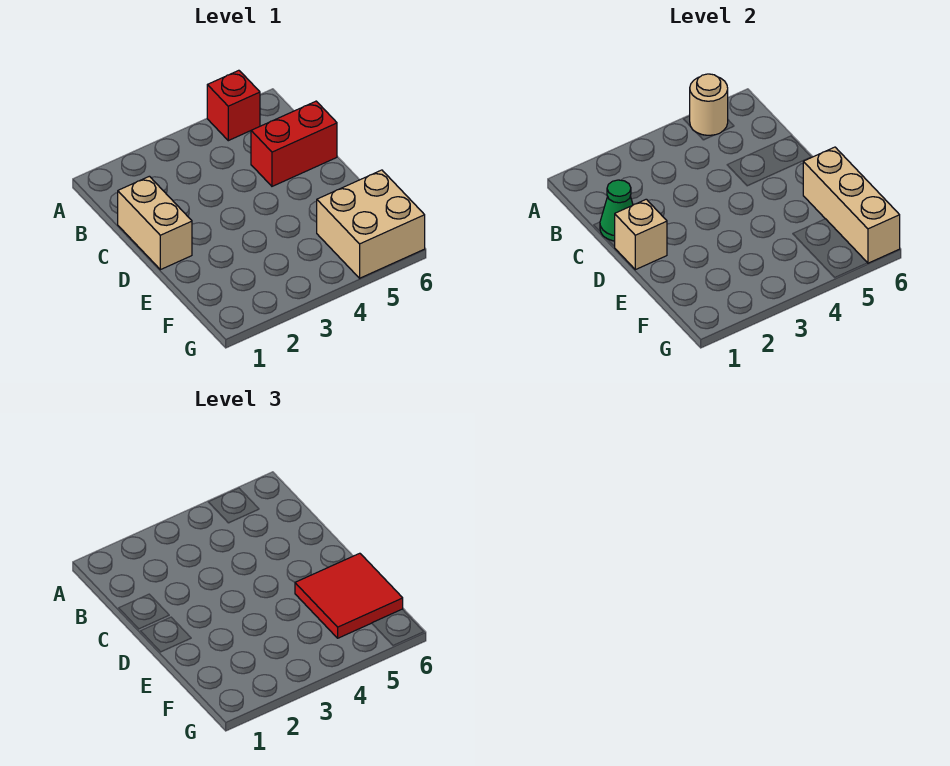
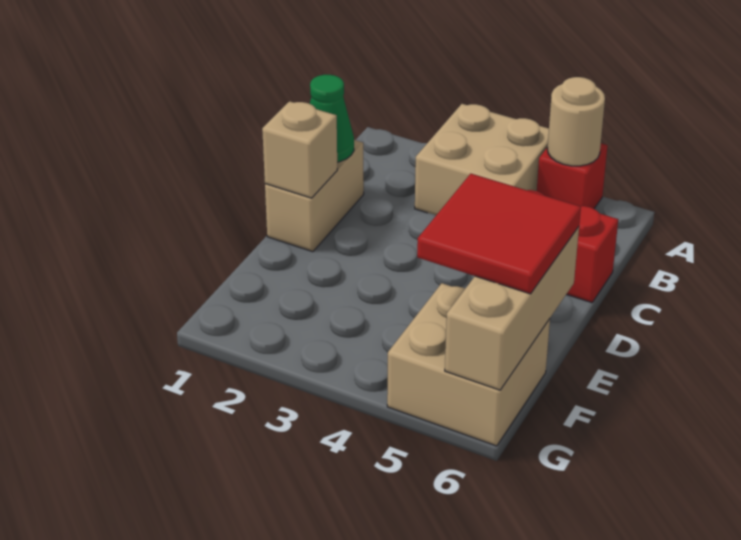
none -> tan 2x2 brick [415,104,549,215]

